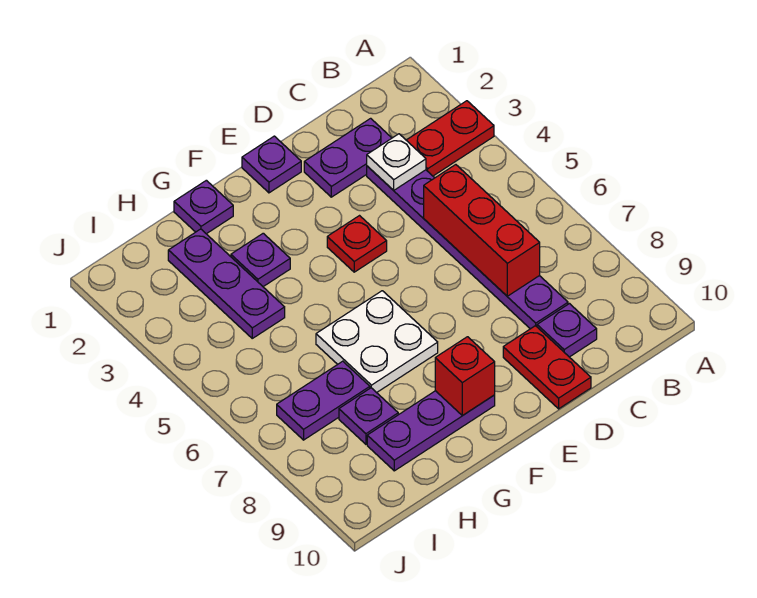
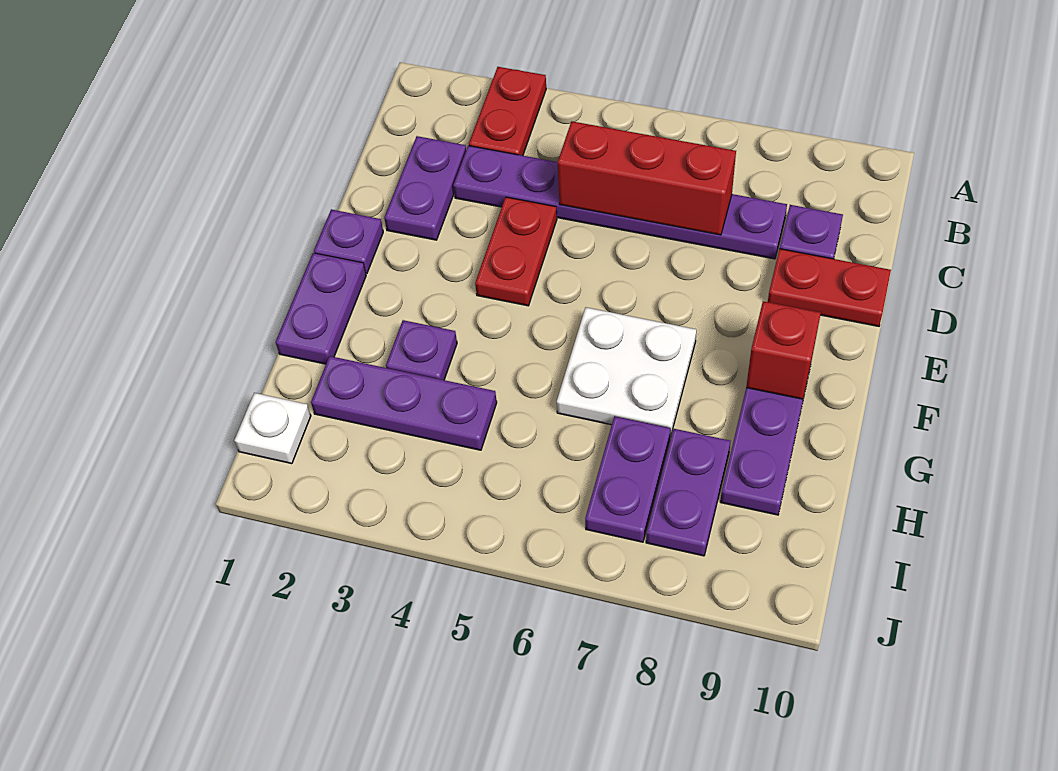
white 1x1 plate [367,134,426,190] -> white 1x1 plate moved to [234,393,311,464]
red 1x1 plate [327,216,387,272] -> red 1x2 plate [475,197,557,306]
purple 1x1 plate [174,180,233,234] -> purple 1x2 plate [276,253,366,364]
purple 1x1 plate [339,388,398,444] -> purple 1x2 plate [646,429,730,556]

